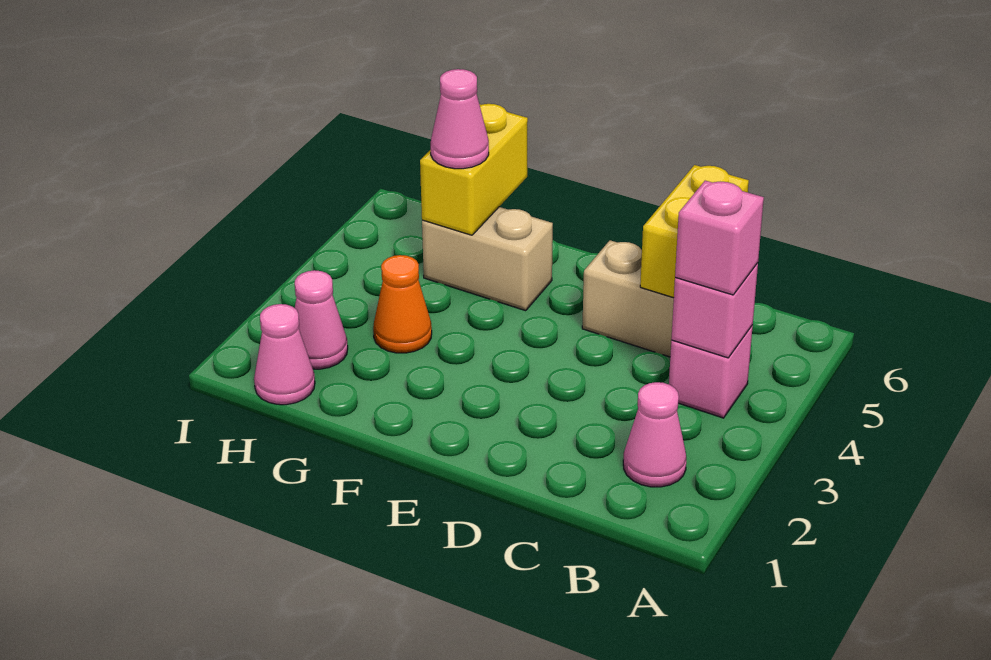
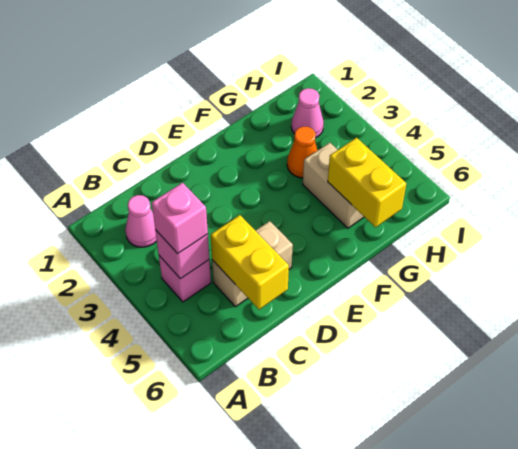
tan 1x2 brick [422,207,553,311] -> tan 1x2 brick turned to [303,143,364,228]
pink 1x1 cone [431,69,489,169] -> none
pink 1x1 cone [254,304,315,405] -> none

